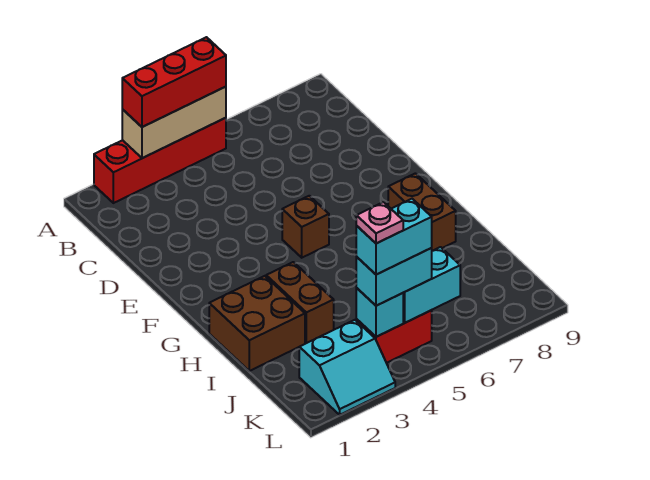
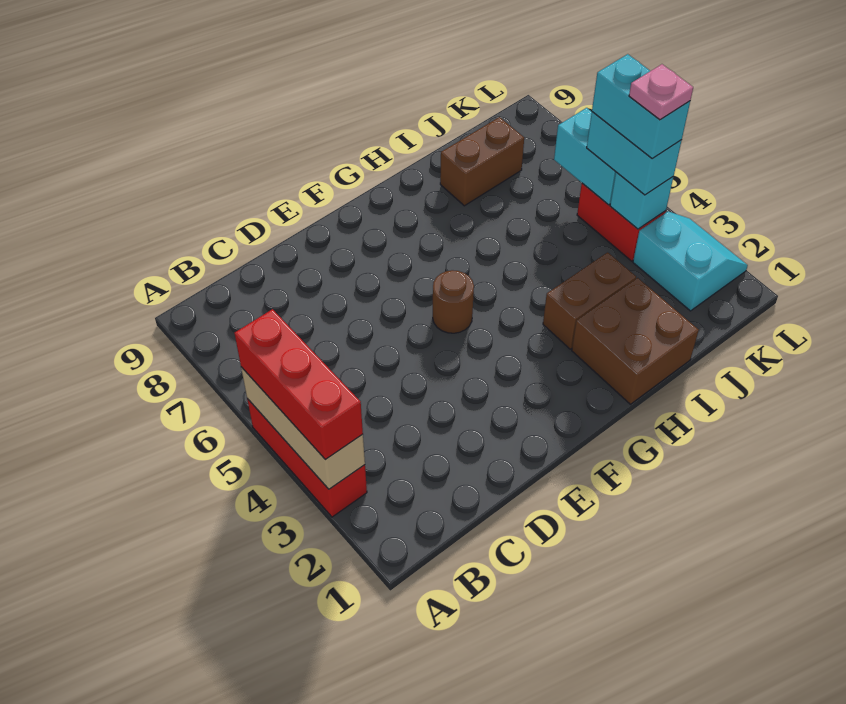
red 1x4 brick [94,118,226,203] -> red 1x3 brick [247,399,367,517]
brown 1x1 brick [282,196,329,258] -> brown 1x1 round brick [433,270,474,333]
brown 1x2 brick [388,173,456,251] -> brown 1x2 brick moved to [440,117,524,206]

